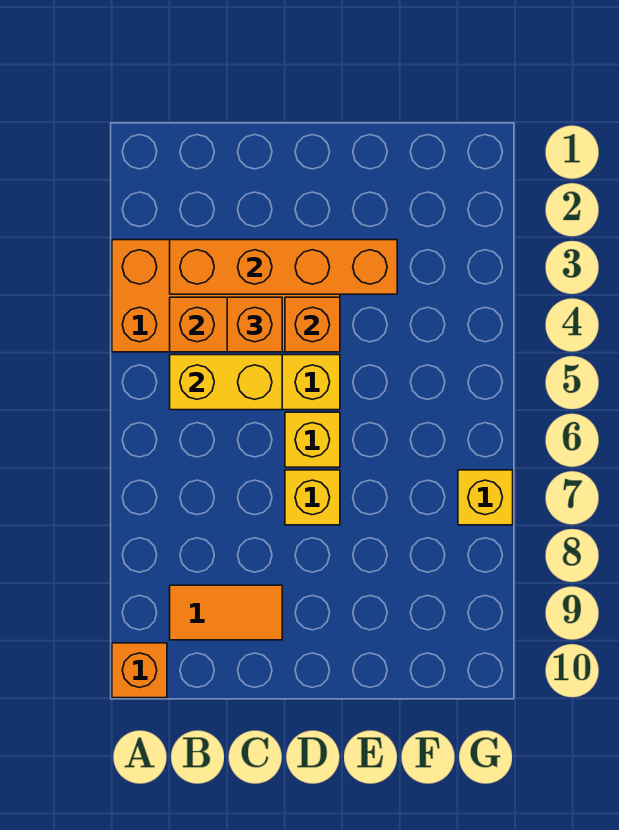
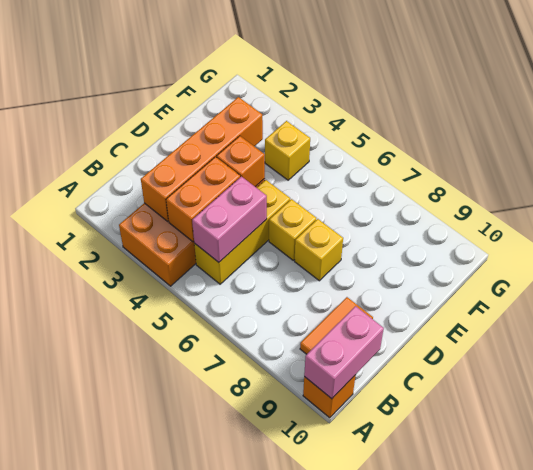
none -> pink 1x2 brick [304,306,384,399]
yellow 1x2 brick [170,355,282,410] -> pink 1x2 brick [192,176,267,262]
orange 1x1 brick [227,297,282,352] -> none
yellow 1x1 brick [458,470,513,525] -> yellow 1x1 brick moved to [265,121,310,180]

